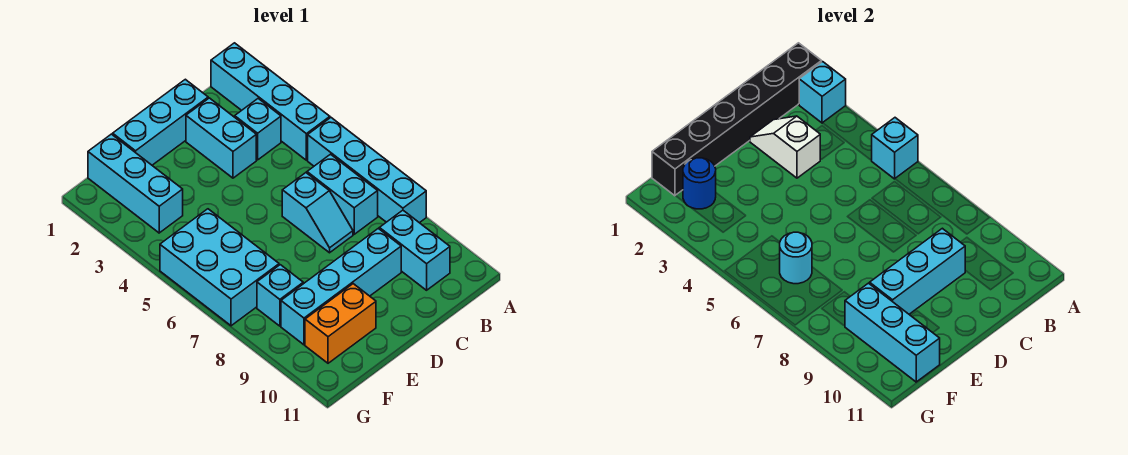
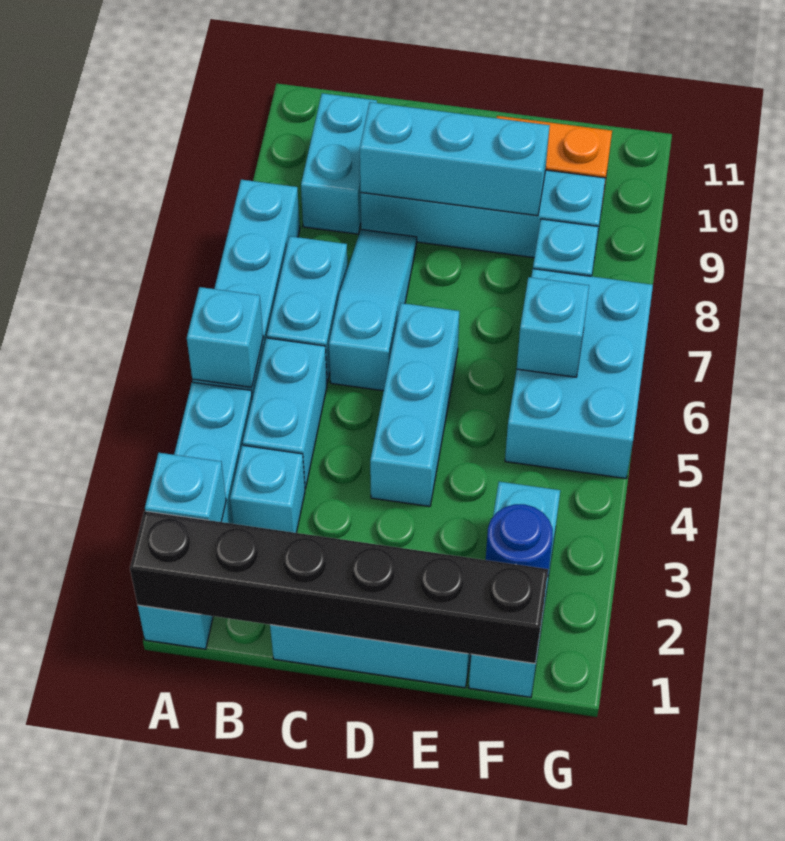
cyan 1x2 brick [186,98,256,178] -> cyan 1x2 brick moved to [243,338,327,489]
white 1x2 slope [750,116,820,178] -> none
cyan 1x2 slope [282,173,353,253] -> cyan 1x3 slope [329,230,417,391]
cyan 1x1 round brick [780,232,812,284] -> cyan 1x1 brick [517,277,589,377]
cyan 1x3 brick [845,283,940,382] -> cyan 1x3 brick moved to [370,303,459,506]

